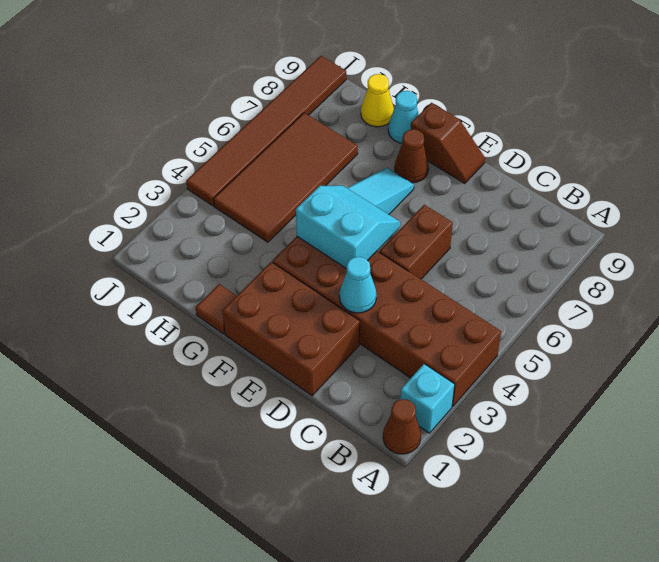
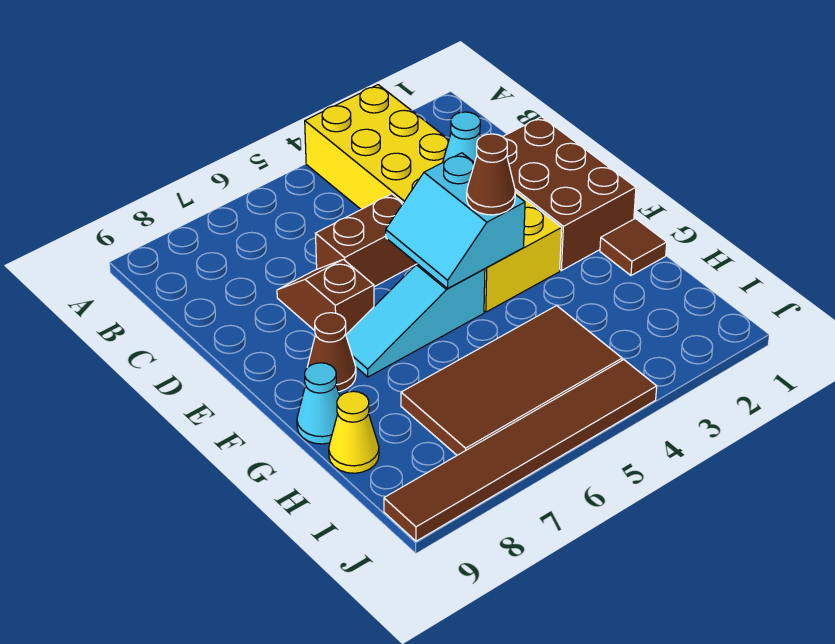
brown 1x1 cone [383,399,421,454] -> brown 1x1 cone moved to [467,134,515,215]
cyan 1x1 brick [400,364,455,433] -> none
brown 2x6 brick [273,237,501,406] -> yellow 2x6 brick [305,85,562,312]
brown 1x2 slope [411,103,485,184] -> brown 1x2 slope moved to [277,259,374,334]

